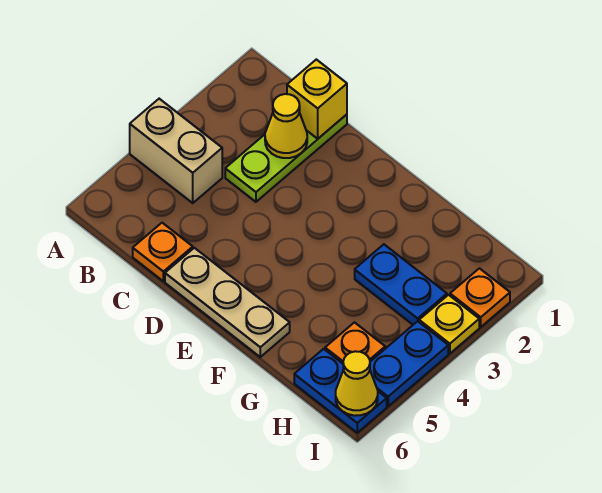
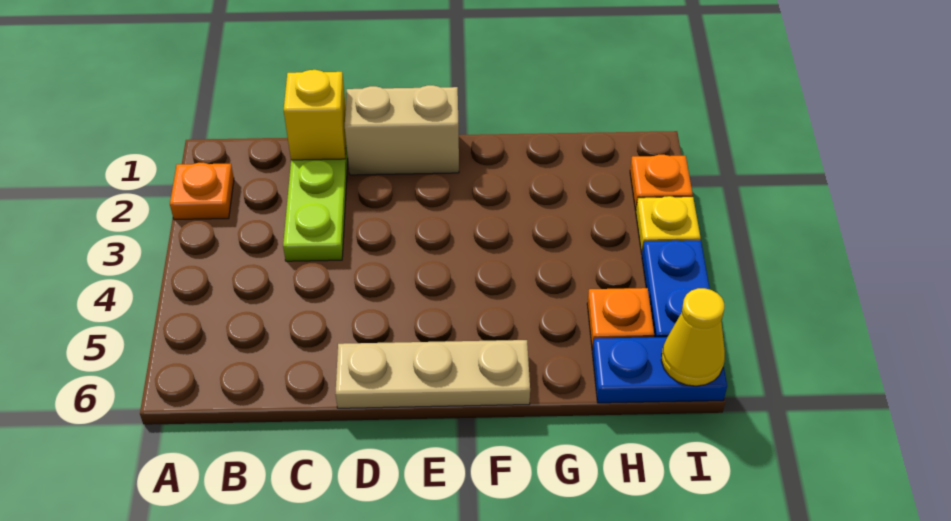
tan 1x2 brick [130,99,222,203] -> tan 1x2 brick moved to [345,85,459,175]
yellow 1x1 cone [265,94,307,158] -> none
orange 1x1 plate [133,223,193,281] -> orange 1x1 plate moved to [170,163,234,220]
blue 1x2 plate [355,244,447,325] -> none

